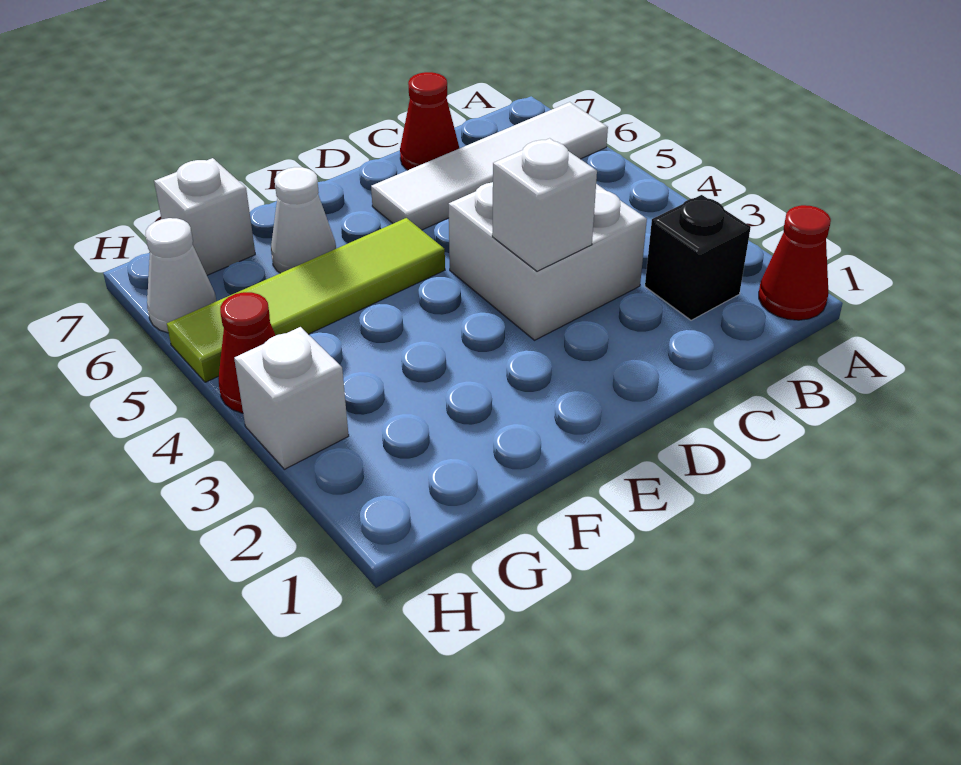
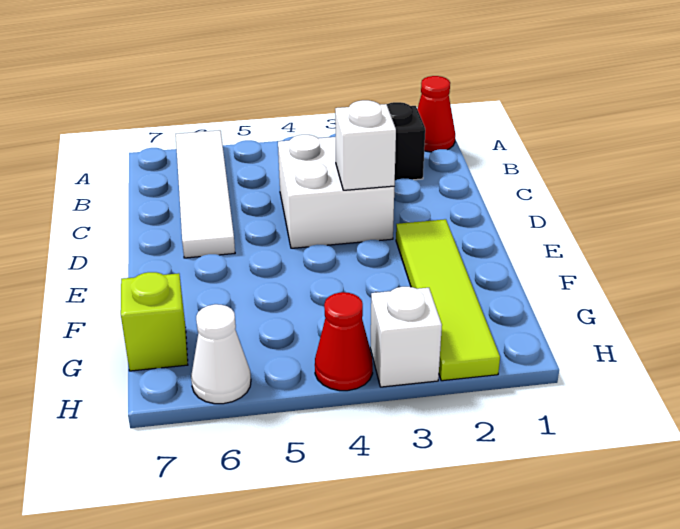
red 1x1 cone [400,72,459,170] -> none
lime 1x4 tile [167,218,445,382] -> lime 1x4 tile moved to [396,219,500,381]
white 1x1 cone [271,167,336,273] -> none
white 1x1 brick [154,158,255,275] -> lime 1x1 brick [121,272,188,371]

